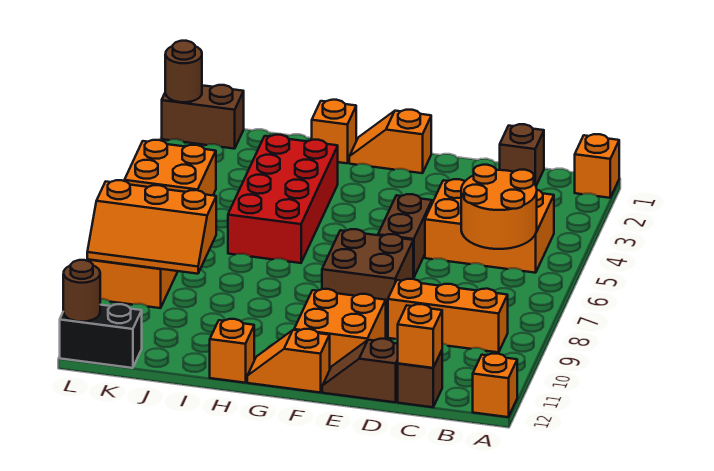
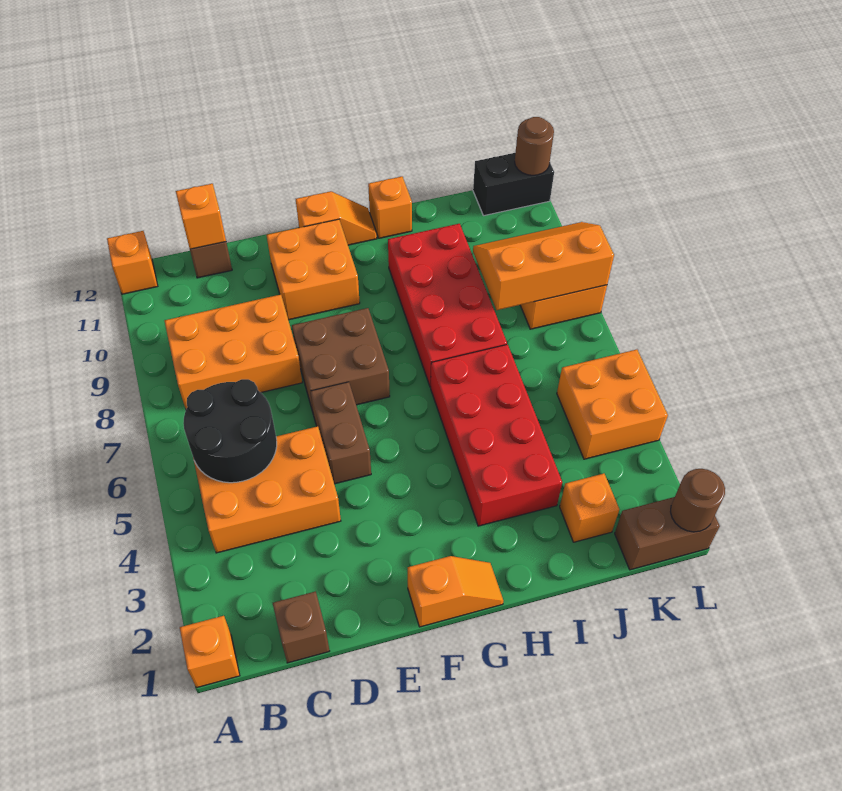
orange 2x2 round brick [461,165,537,249] -> black 2x2 round brick [183,379,277,483]
orange 1x3 brick [388,279,508,352] -> orange 2x3 brick [165,295,302,409]
brown 1x2 slope [322,339,398,402] -> none
orange 1x1 brick [312,100,356,163] -> orange 1x1 brick moved to [560,474,619,542]
none -> red 2x4 brick [388,224,507,387]

